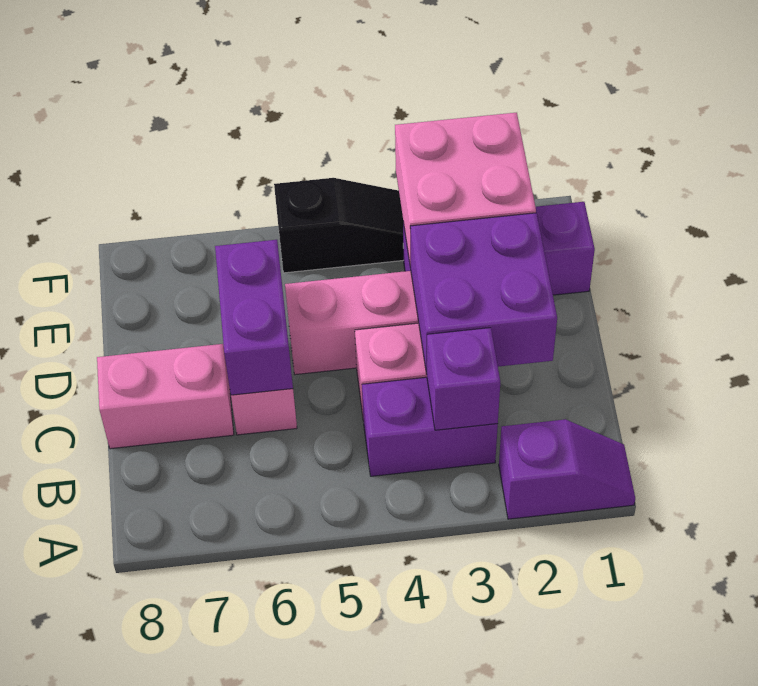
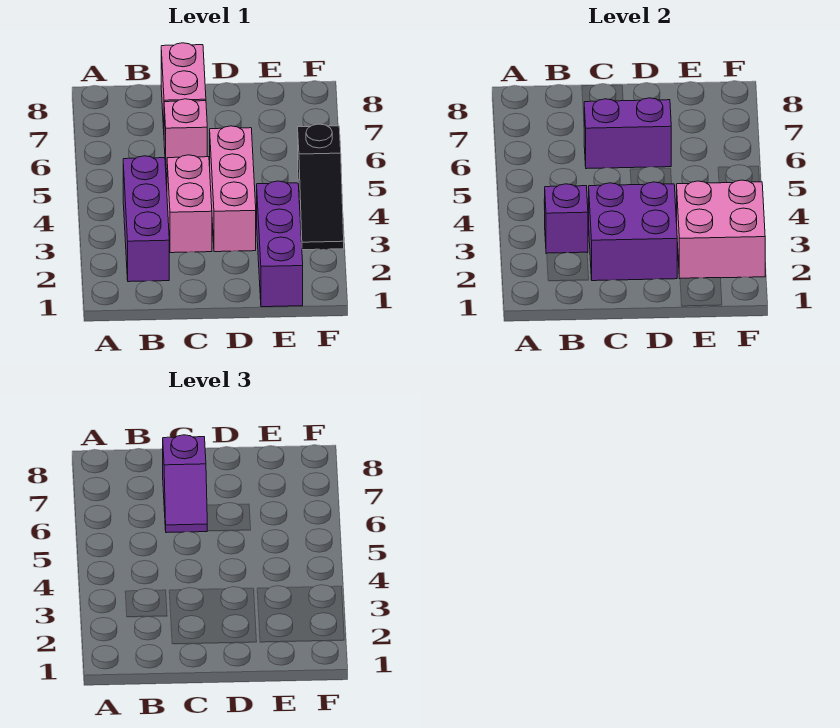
purple 1x2 slope [499,419,635,519] -> purple 1x2 slope moved to [163,435,207,533]
purple 1x2 brick [362,377,498,476] -> purple 1x3 brick [123,156,169,282]

